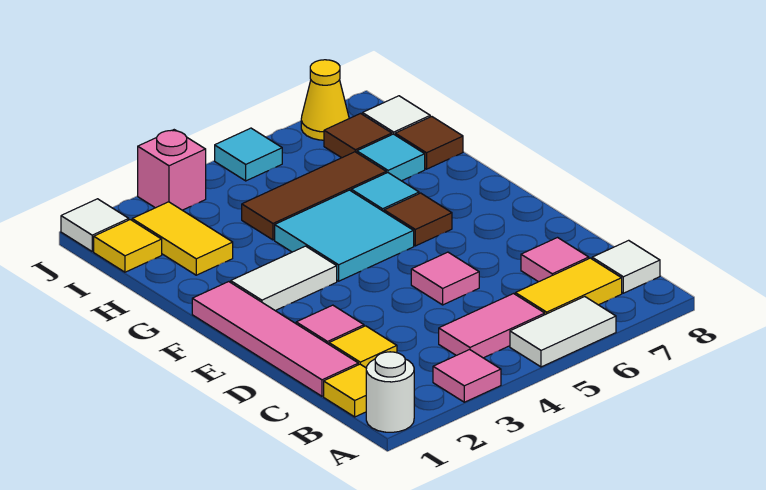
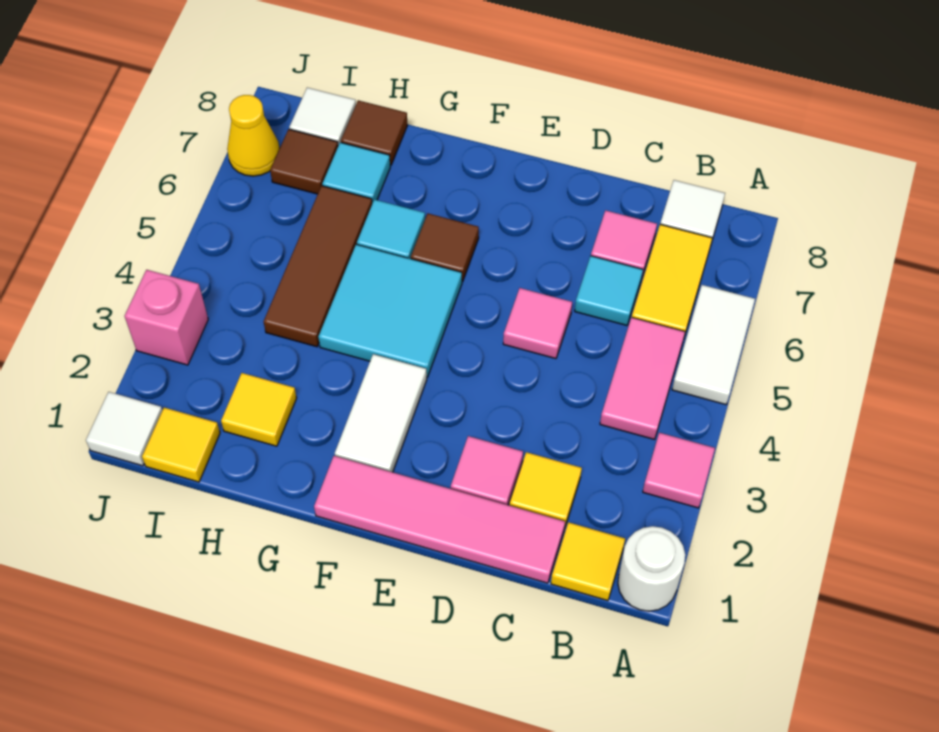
yellow 1x2 tile [132,202,233,275] -> yellow 1x1 tile [221,373,297,446]
cyan 1x1 tile [215,128,282,181] -> cyan 1x1 tile moved to [575,256,643,325]

